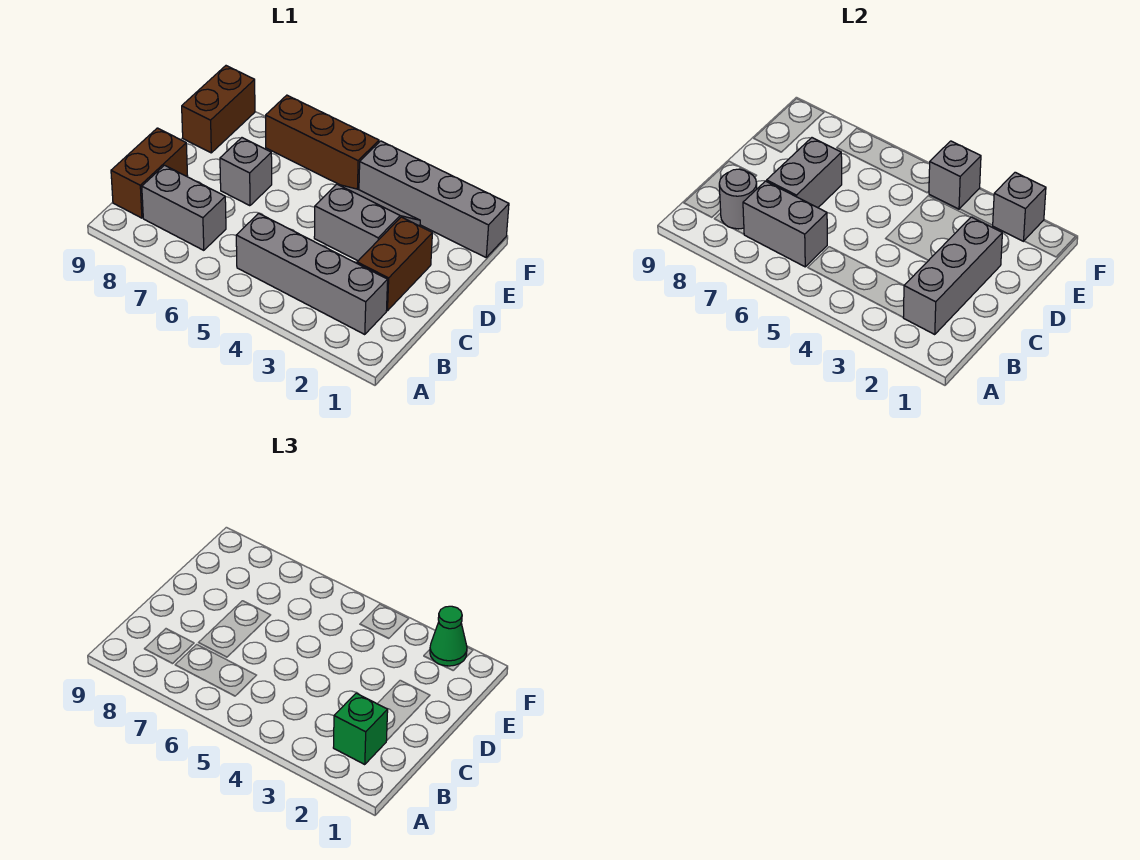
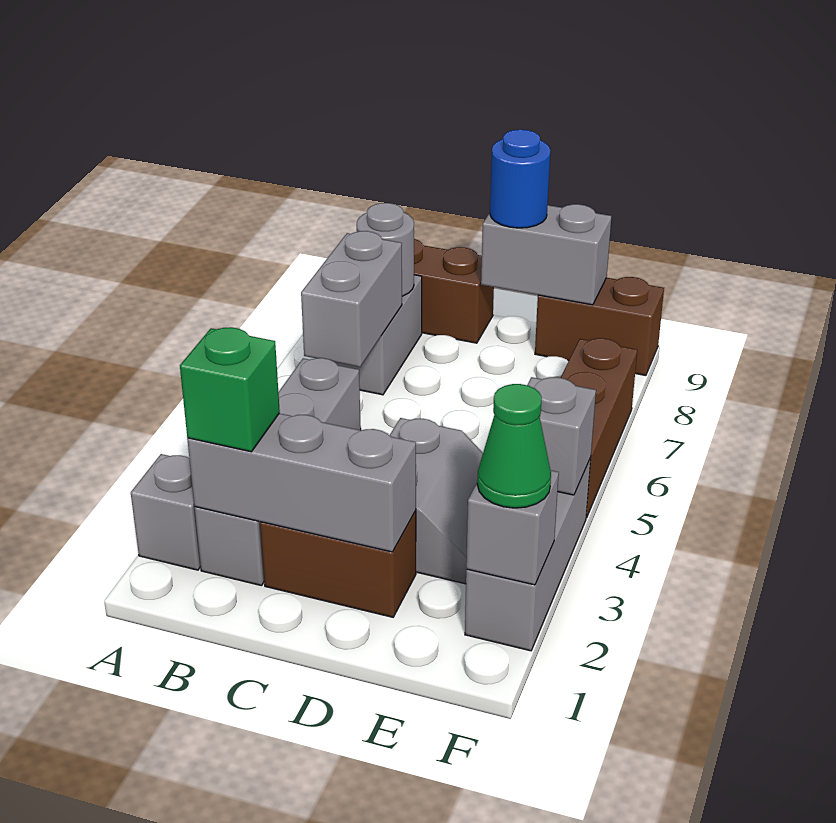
grey 1x2 brick [767,138,842,208] -> grey 1x2 brick moved to [481,204,611,305]
grey 1x1 brick [220,138,272,206] -> grey 1x1 brick moved to [131,454,201,570]
none -> blue 1x1 round brick [490,130,550,228]
grey 1x4 brick [359,141,509,257] -> grey 1x3 brick [465,458,591,651]

